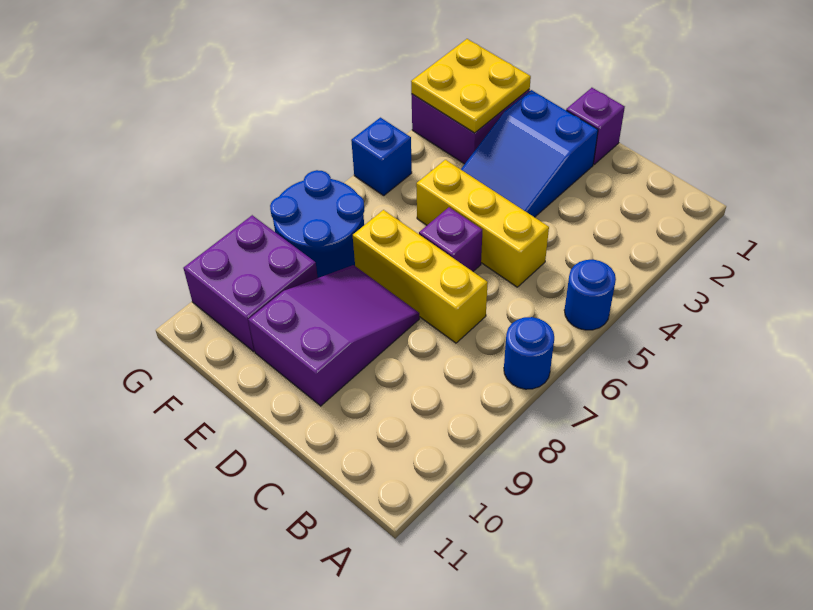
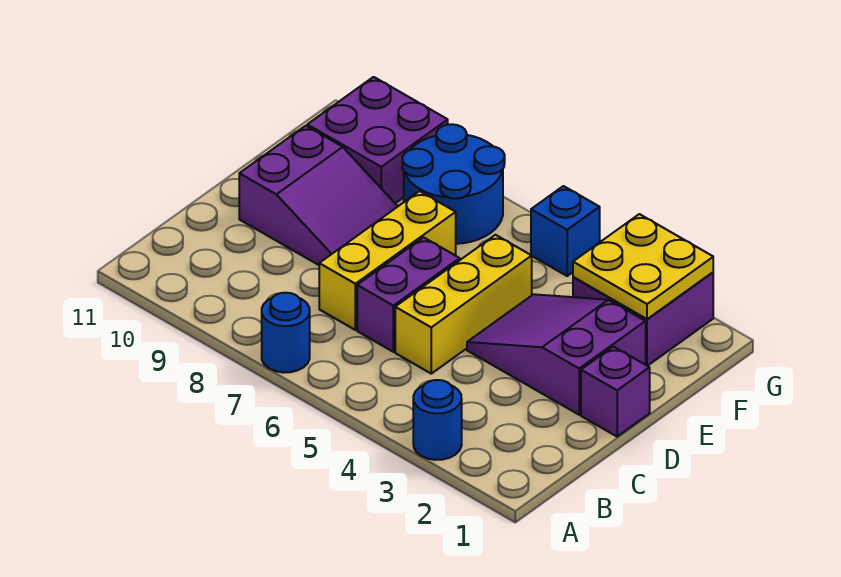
blue 1x1 round brick [564,259,616,330] -> blue 1x1 round brick moved to [413,380,462,460]
blue 2x3 slope [461,90,598,217] -> purple 2x3 slope [467,294,646,415]
purple 1x1 brick [419,207,482,271] -> purple 1x2 brick [357,237,460,352]

